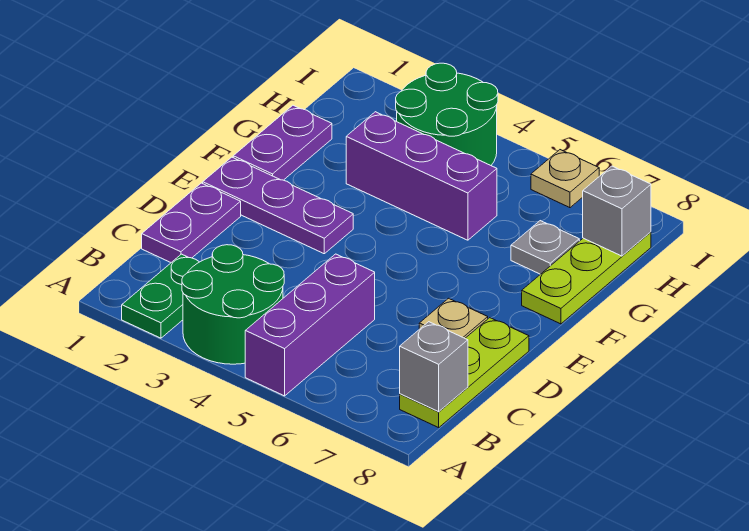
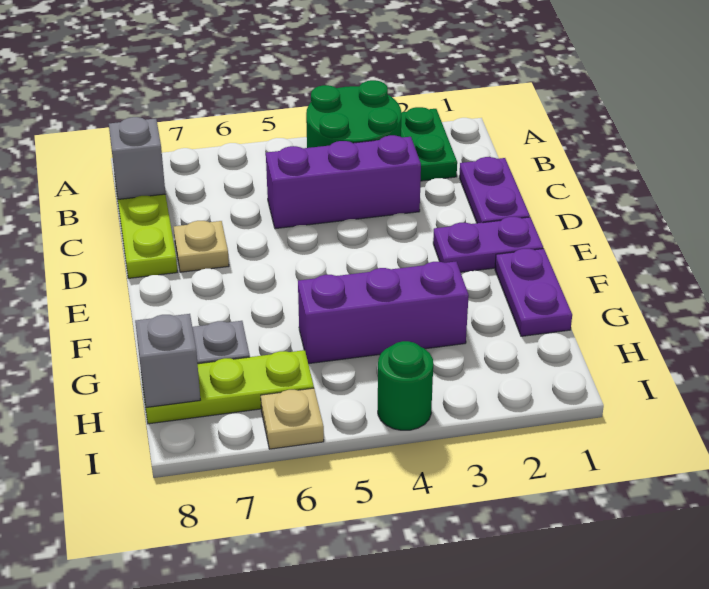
purple 1x3 brick [245,254,375,396] -> purple 1x3 brick turned to [266,135,421,229]
purple 1x3 plate [203,157,353,254] -> purple 1x2 plate [433,217,543,272]
lime 1x3 plate [522,232,651,324] -> lime 1x3 plate turned to [142,350,314,424]
green 2x2 round brick [396,63,498,165] -> green 1x1 round brick [378,341,433,430]

